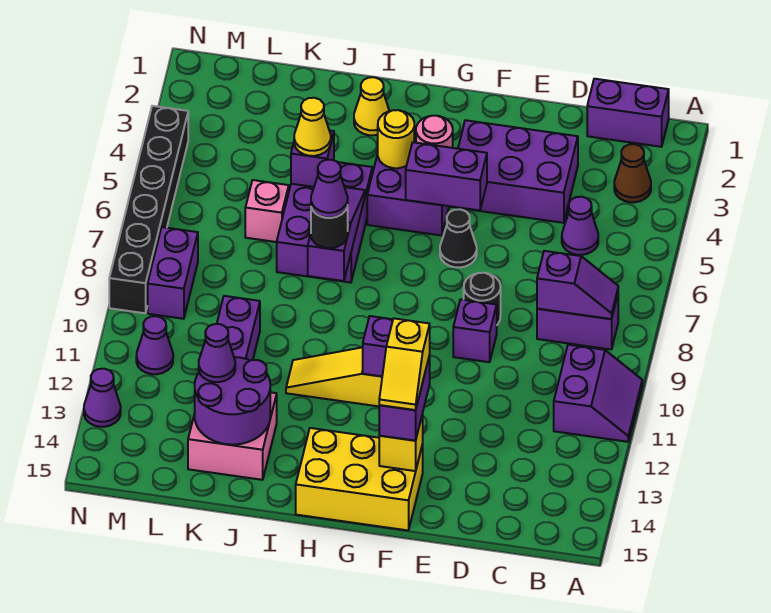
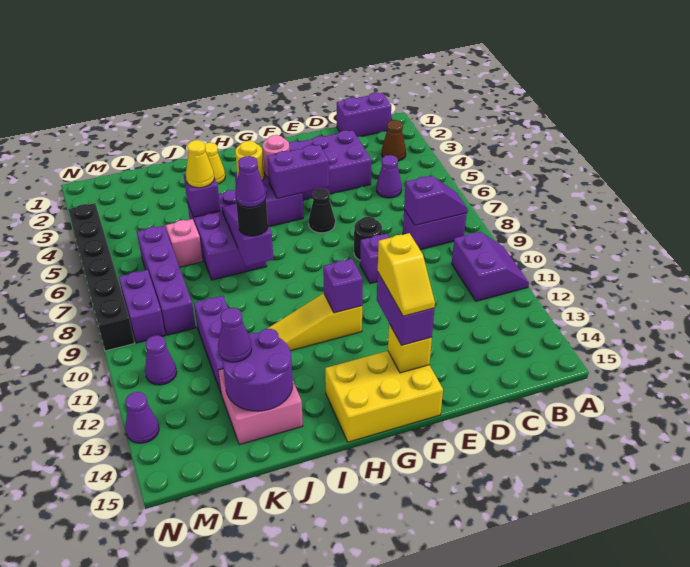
none -> purple 1x4 brick [137,225,196,335]

